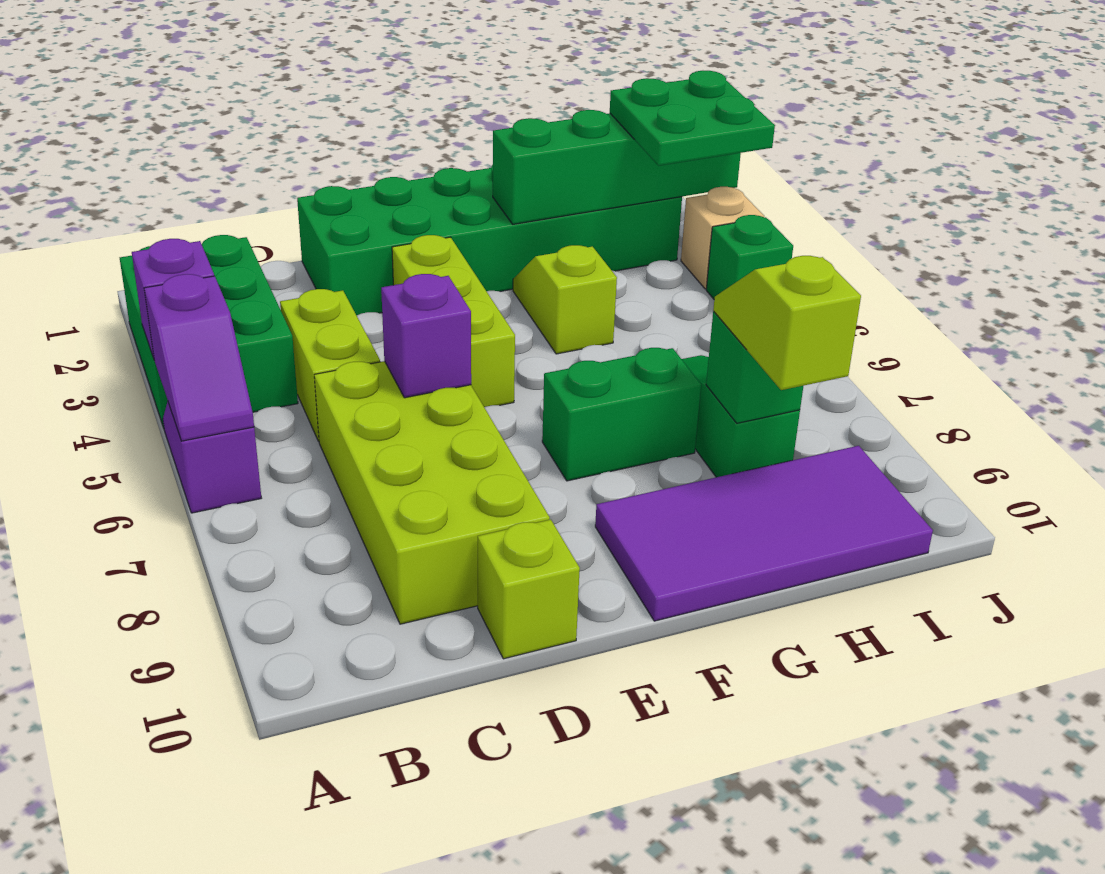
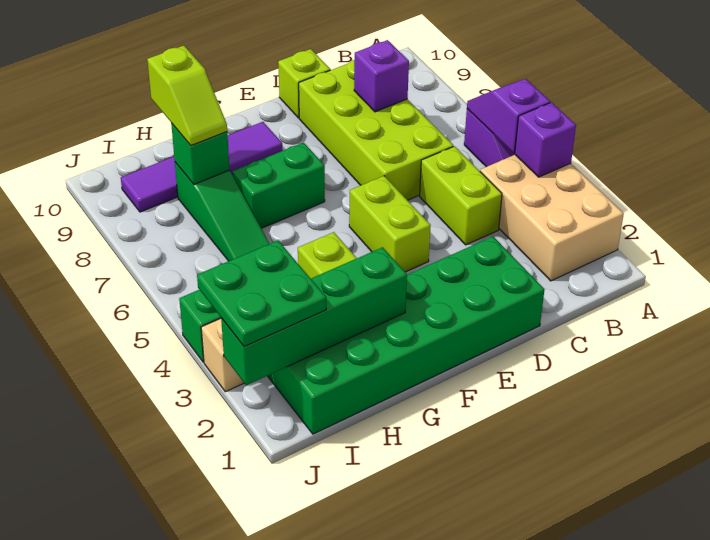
green 2x3 brick [120,235,298,428] -> tan 2x3 brick [480,155,624,281]
purple 1x1 brick [381,274,471,398] -> purple 1x1 brick moved to [354,40,409,112]
lime 1x3 brick [392,235,515,407] -> lime 1x2 brick [349,176,431,272]
purple 2x4 tile [595,446,933,621] -> purple 1x4 tile [121,122,283,212]

